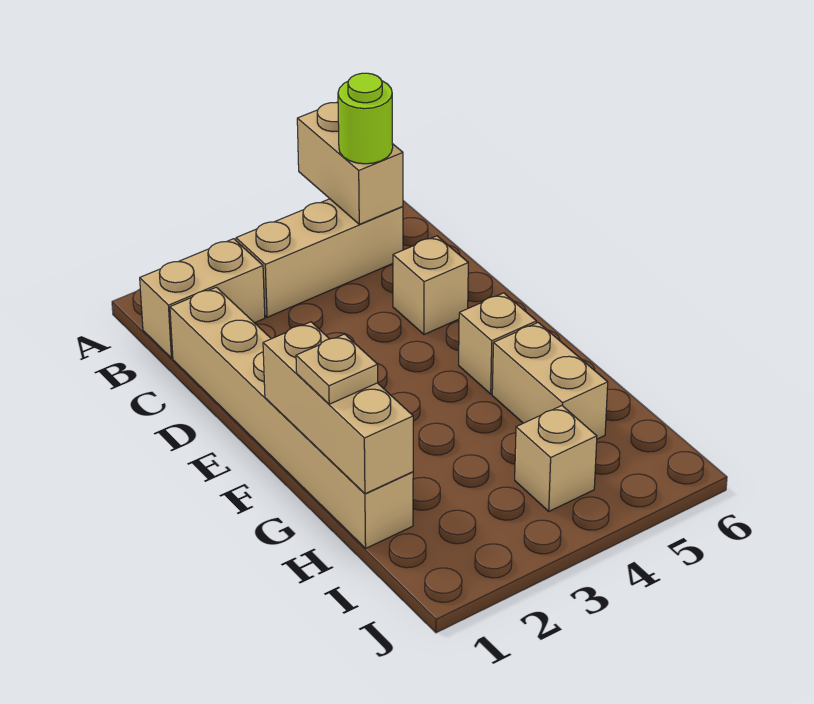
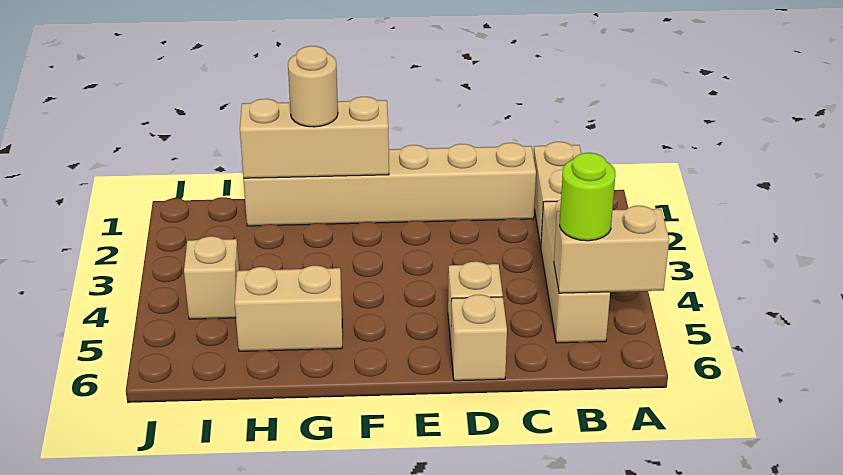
tan 1x1 brick [459,293,537,394] -> tan 1x1 brick moved to [451,295,507,381]
tan 1x1 plate [296,334,378,404] -> tan 1x1 round brick [288,46,338,127]

